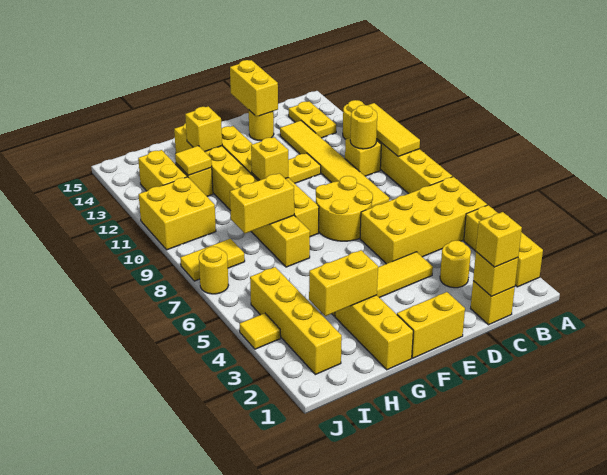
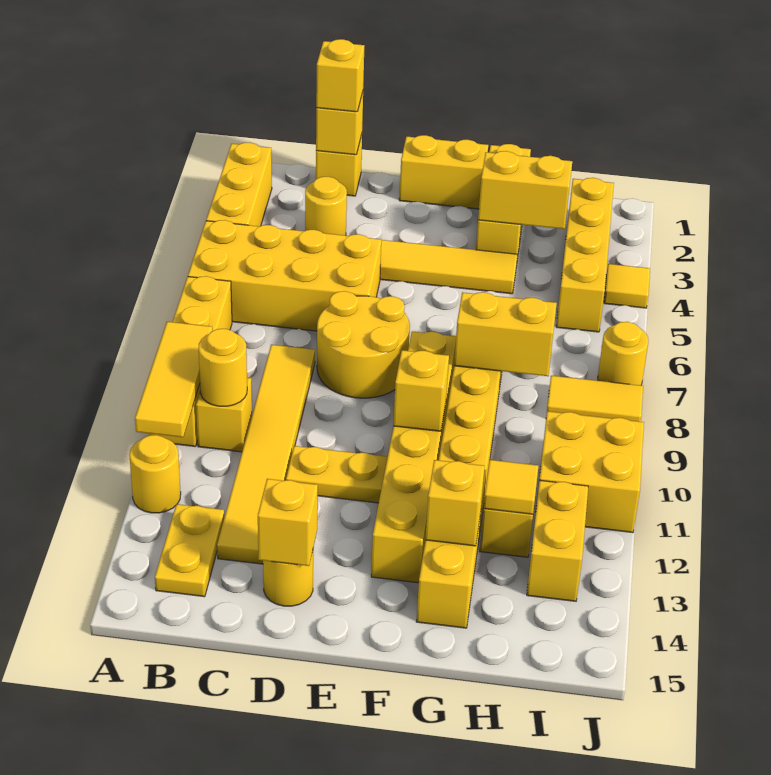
yellow 1x2 brick [230,60,278,116] -> yellow 1x1 brick [258,479,318,566]

